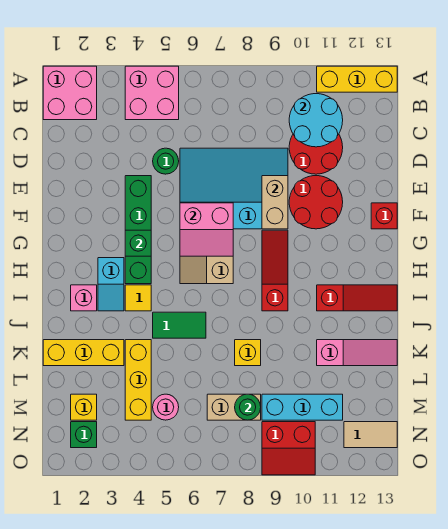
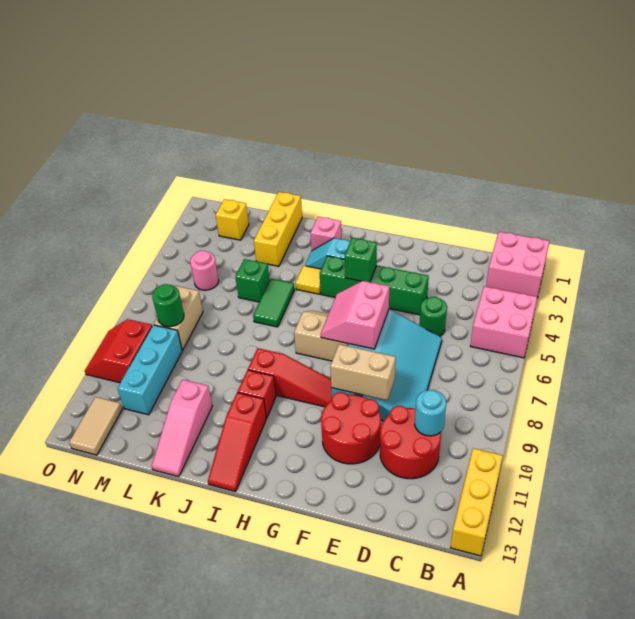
cyan 2x2 round brick [289,94,343,147] -> cyan 1x1 round brick [415,390,446,436]
red 1x1 brick [371,203,397,229] -> red 1x1 brick moved to [238,370,276,418]
yellow 1x3 brick [125,340,151,420] -> none
yellow 1x1 brick [235,340,261,366] -> none
green 1x1 brick [71,422,97,448] -> green 1x1 brick moved to [235,259,270,302]

